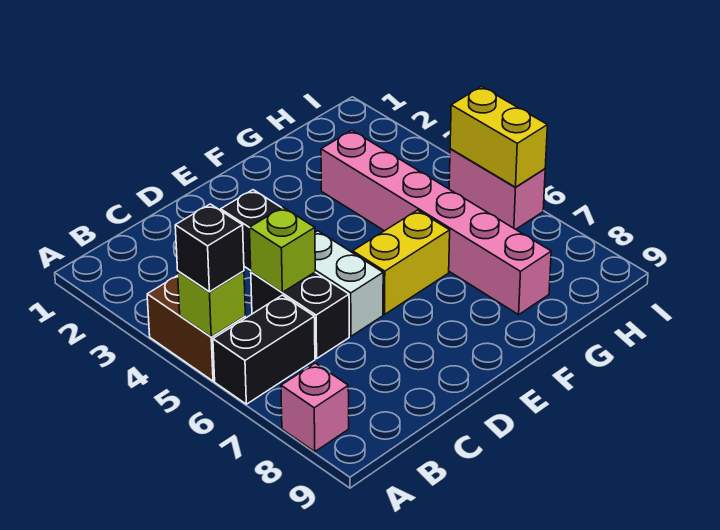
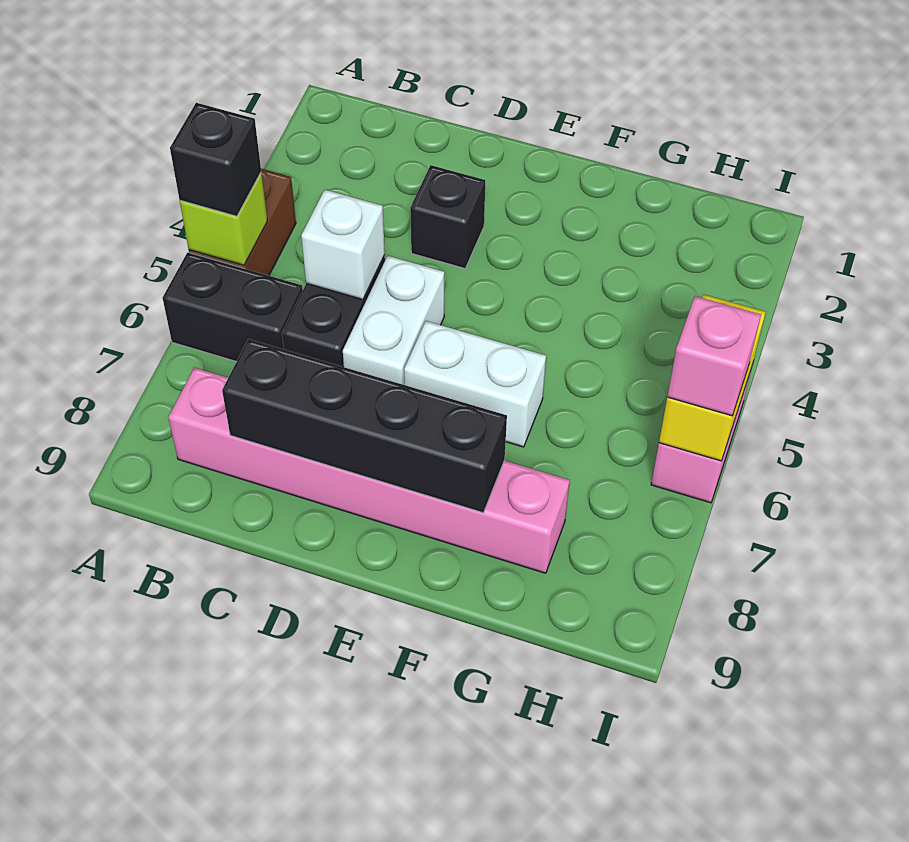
pink 1x1 brick [281,363,349,452] -> pink 1x1 brick moved to [667,296,761,416]
lime 1x1 brick [250,207,315,292] -> white 1x1 brick [301,190,385,300]
none -> black 1x4 brick [222,339,507,513]
yellow 1x2 brick [353,210,450,314] -> white 1x2 brick [404,321,546,447]
pink 1x6 brick [321,131,551,315] -> pink 1x6 brick turned to [168,368,570,573]

